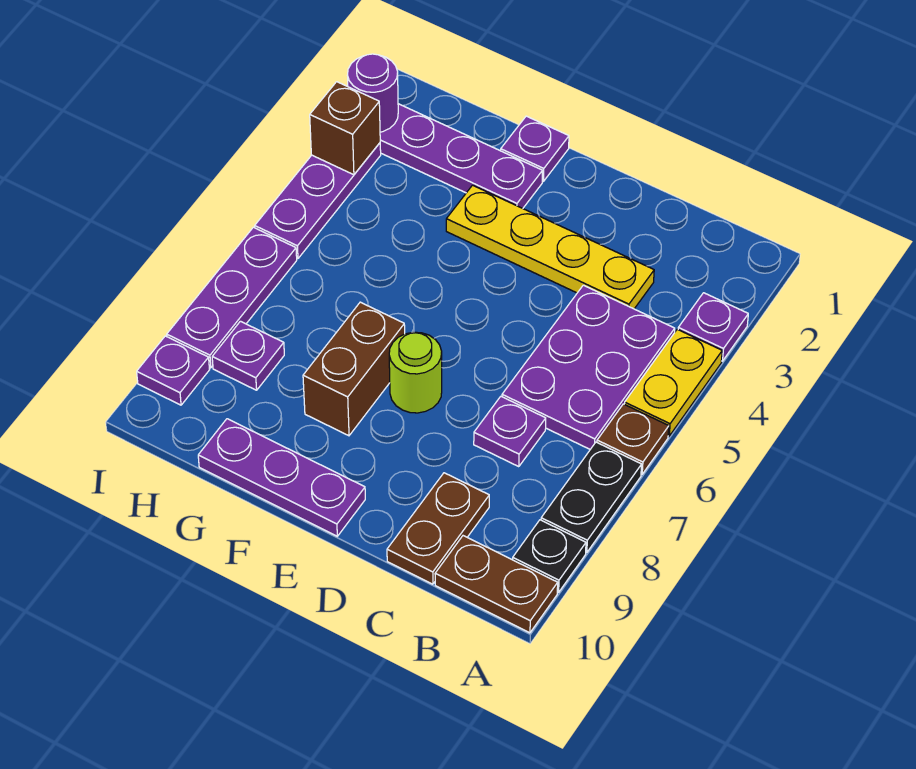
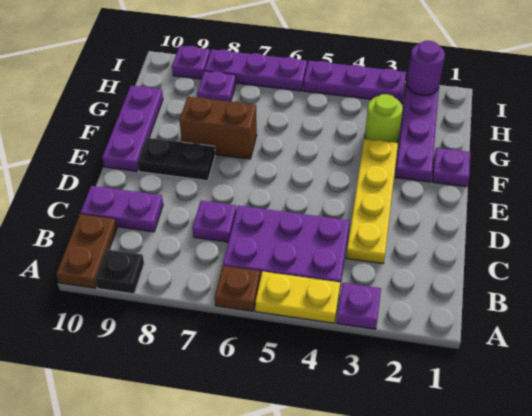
black 1x2 plate [541,442,642,553] -> black 1x2 plate moved to [138,138,215,181]
brown 1x2 plate [387,473,489,584] -> purple 1x2 plate [81,186,163,232]
lime 1x1 round brick [389,332,442,413] -> lime 1x1 round brick moved to [365,94,403,143]
brown 1x1 brick [310,82,380,175] -> none

